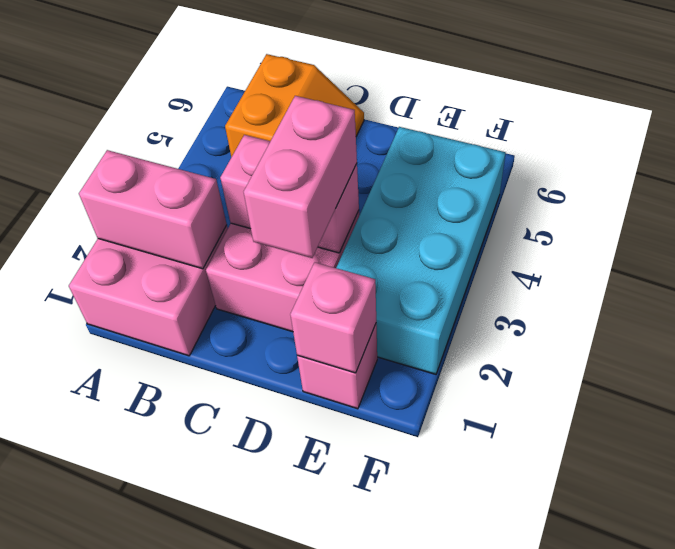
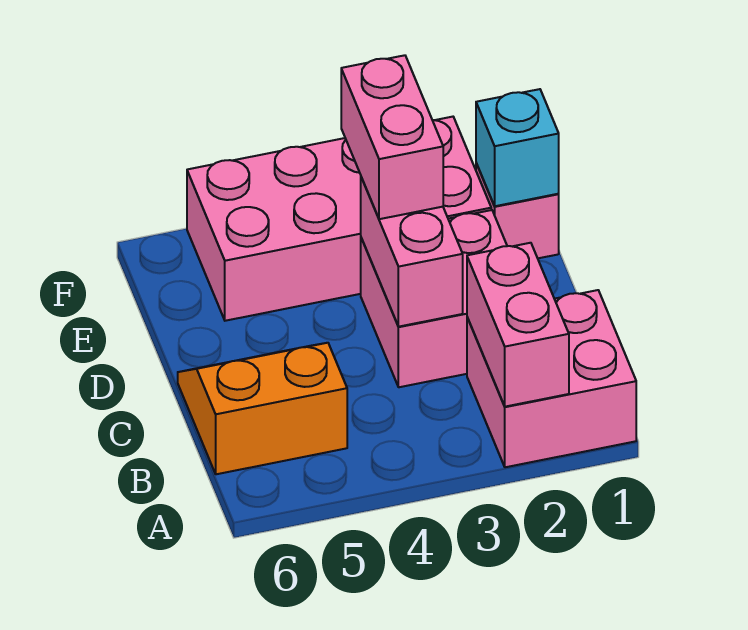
pink 1x2 brick [244,96,357,258] -> pink 1x2 brick turned to [341,55,443,219]
pink 1x1 brick [290,262,376,373] -> cyan 1x1 brick [476,89,559,206]
cyan 2x4 brick [336,127,506,374] -> pink 2x4 brick [187,117,491,321]

